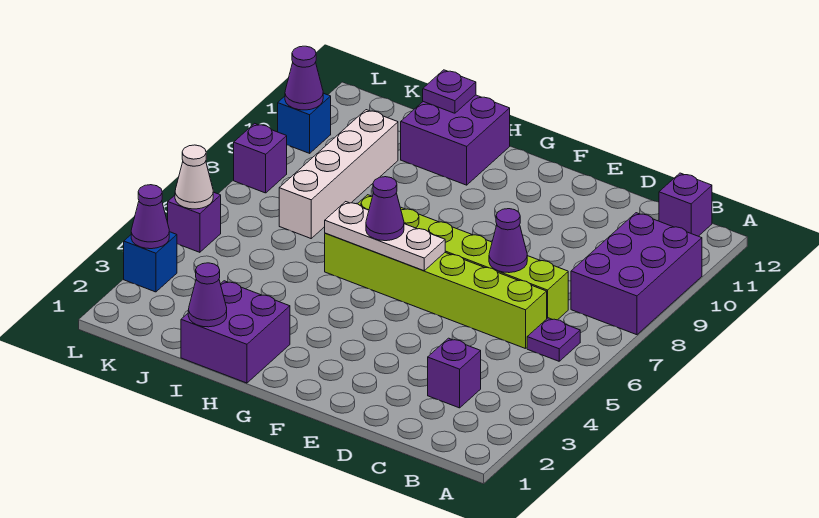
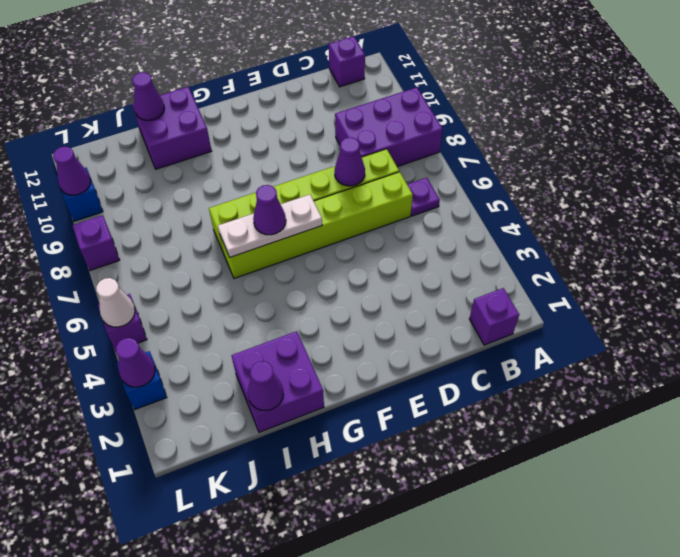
purple 2x3 brick [571,213,702,335] -> purple 2x3 brick turned to [335,87,443,167]
purple 1x1 brick [428,338,481,408] -> purple 1x1 brick moved to [469,288,519,345]
purple 1x1 plate [423,70,476,113] -> purple 1x1 cone [132,72,165,120]
white 1x4 brick [279,110,398,238] -> none

